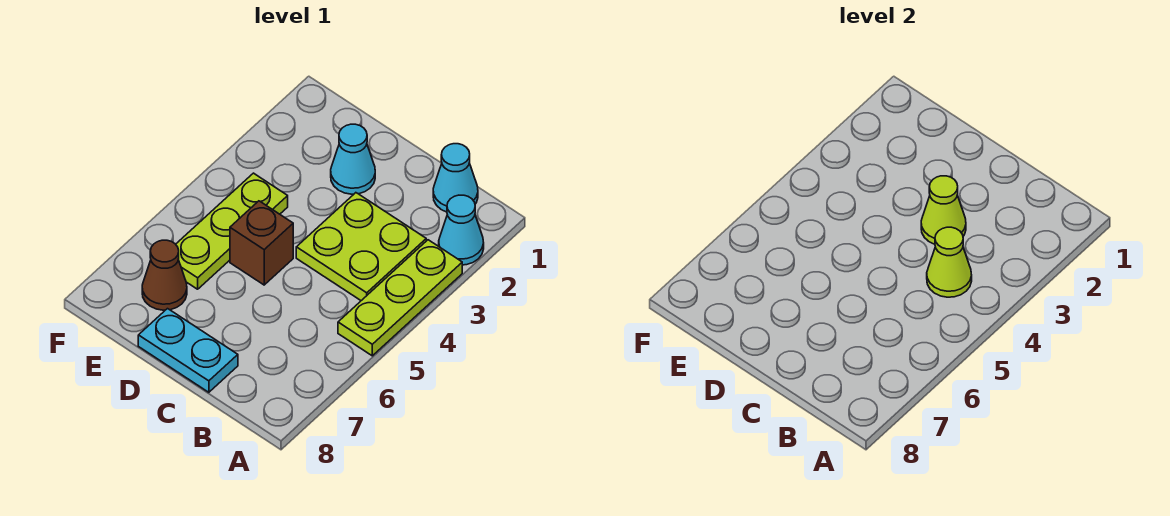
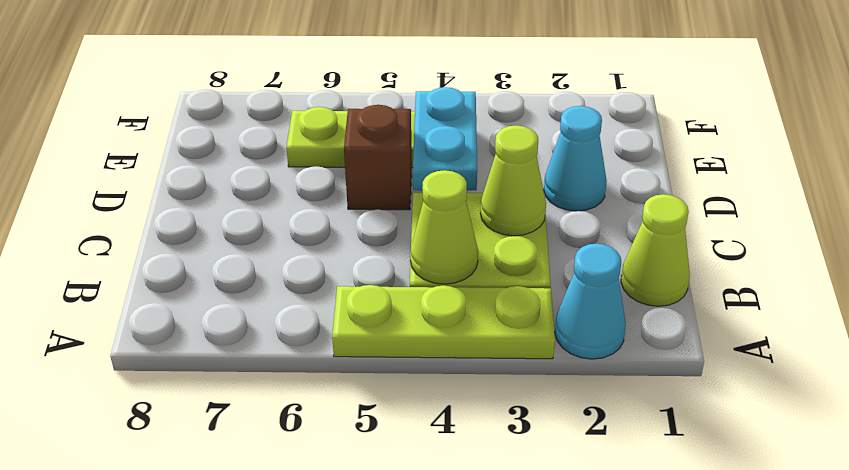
cyan 1x1 cone [433,144,478,212] -> lime 1x1 cone [621,194,690,306]
cyan 1x2 plate [138,309,238,392] -> cyan 1x2 plate moved to [413,87,477,190]
brown 1x1 cone [142,240,187,310] -> none

